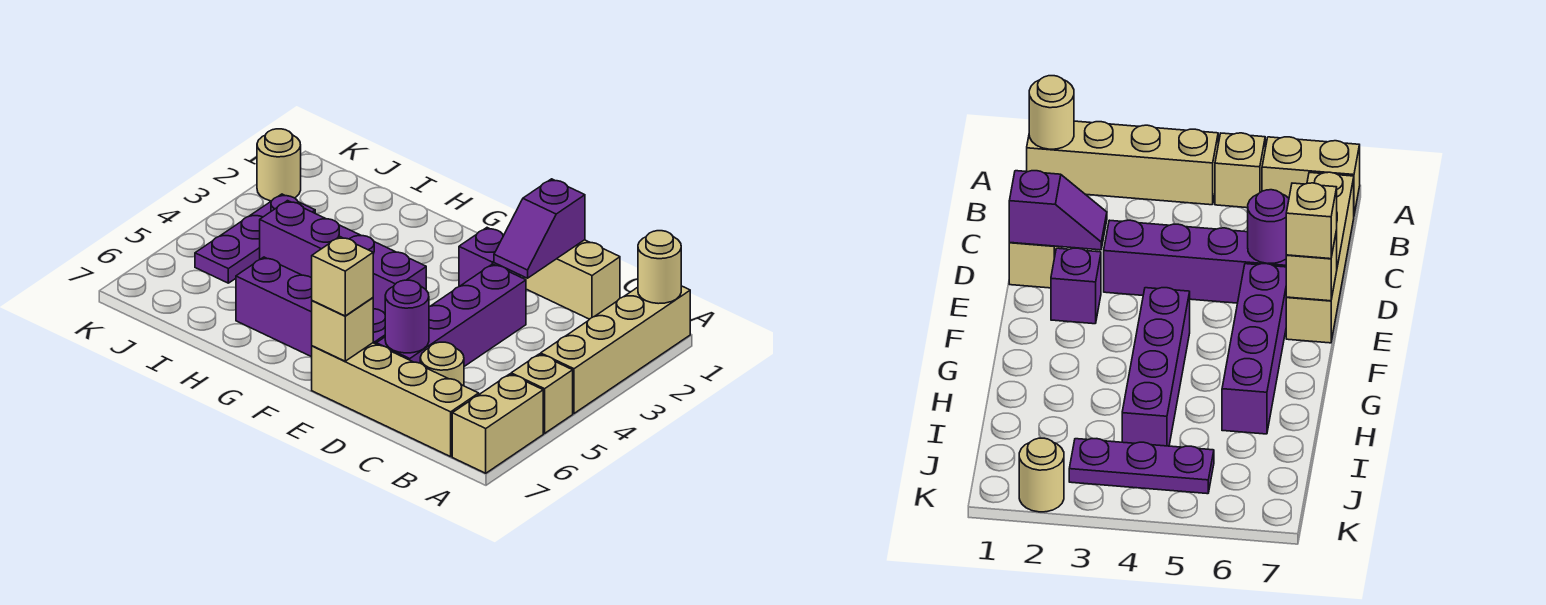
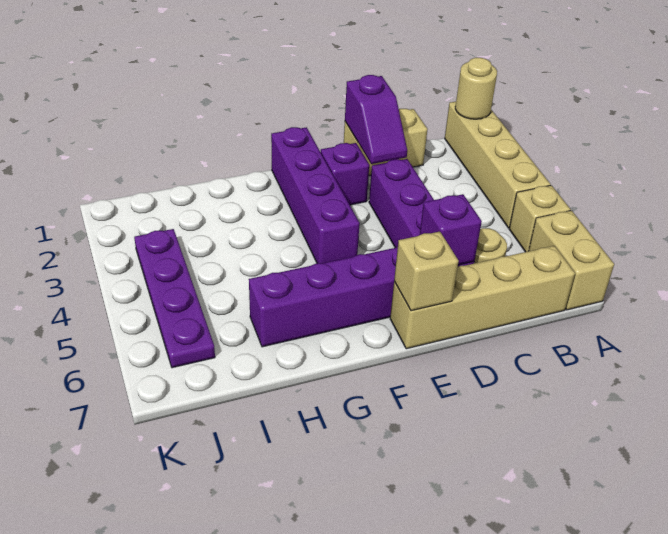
purple 1x1 round brick [385,280,429,353] -> purple 1x1 brick [420,194,482,265]
tan 1x1 brick [312,237,373,316] -> none
purple 1x4 brick [260,201,426,313] -> purple 1x4 brick turned to [271,127,360,263]
purple 1x3 plate [195,194,315,283] -> purple 1x4 plate [134,229,215,368]
tan 1x1 round brick [257,129,301,201] -> none

